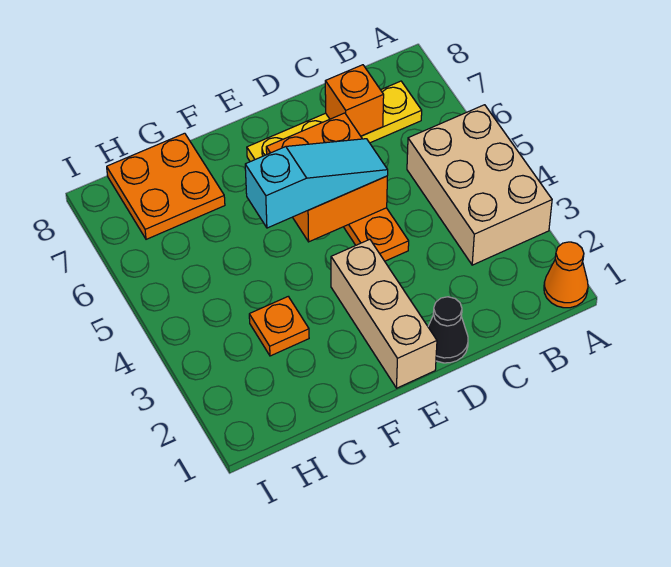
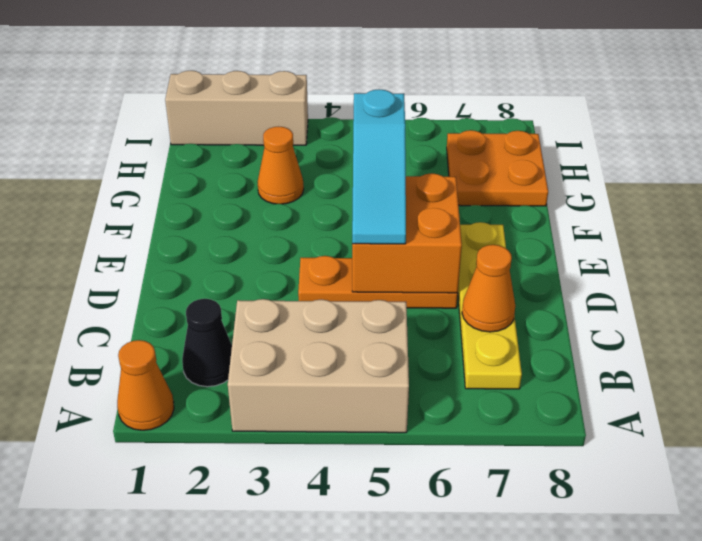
orange 1x1 brick [325,65,384,136] -> orange 1x1 cone [462,245,515,332]
black 1x1 cone [428,297,468,363] -> black 1x1 cone moved to [182,299,232,387]
tan 1x3 brick [331,239,437,388] -> tan 1x3 brick moved to [165,71,308,145]
orange 1x1 plate [249,297,309,356] -> orange 1x1 cone [258,127,304,204]

